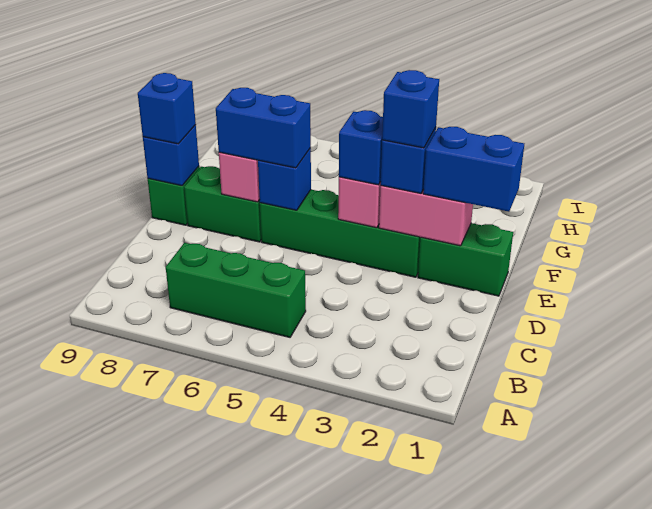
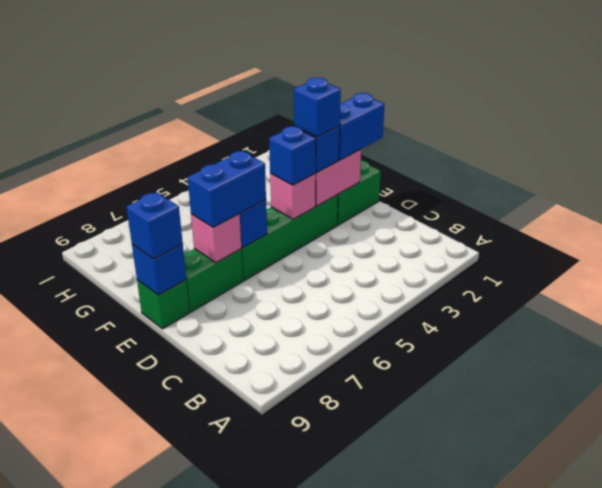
green 1x3 brick [166,243,306,337] -> none

